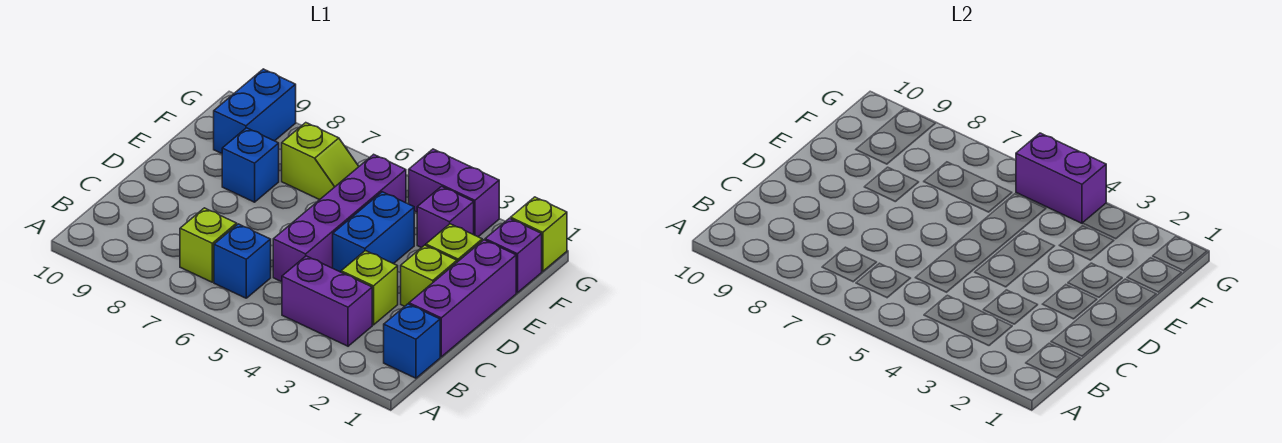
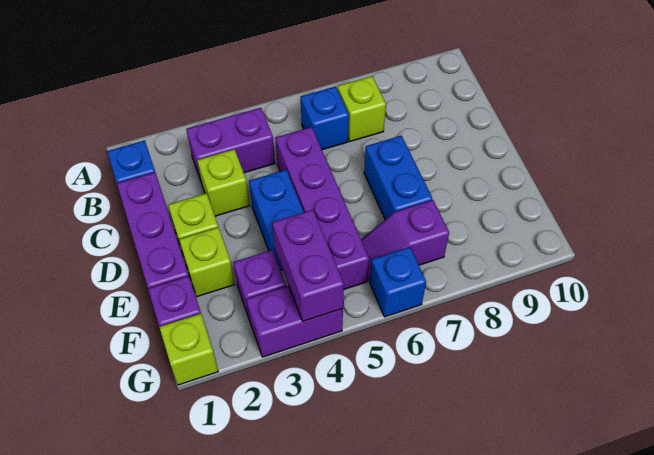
blue 1x1 brick [222,128,279,202] -> blue 1x1 brick moved to [370,247,426,317]
lime 1x2 slope [282,123,359,200] -> purple 1x2 slope [361,200,449,281]
blue 1x2 brick [214,69,296,153] -> blue 1x2 brick moved to [364,136,432,220]
purple 1x2 brick [1016,133,1106,223] -> purple 1x2 brick turned to [272,210,344,321]

